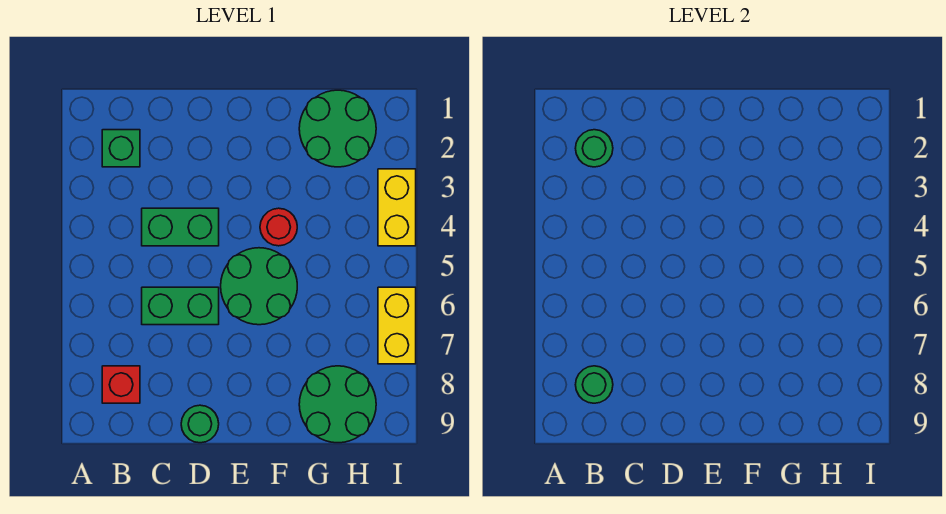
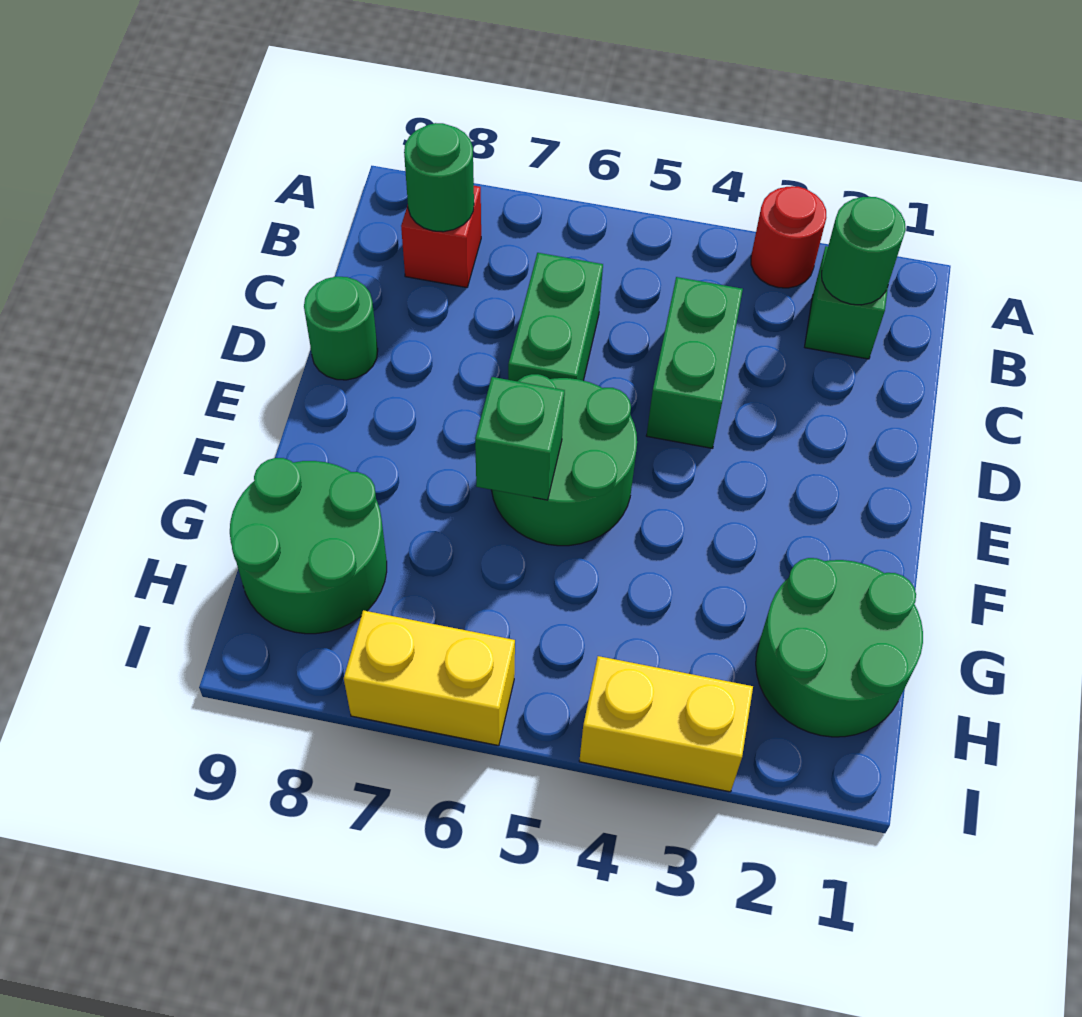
red 1x1 round brick [260,208,297,246] -> red 1x1 round brick moved to [751,186,826,288]
none -> green 1x1 brick [475,377,565,500]

